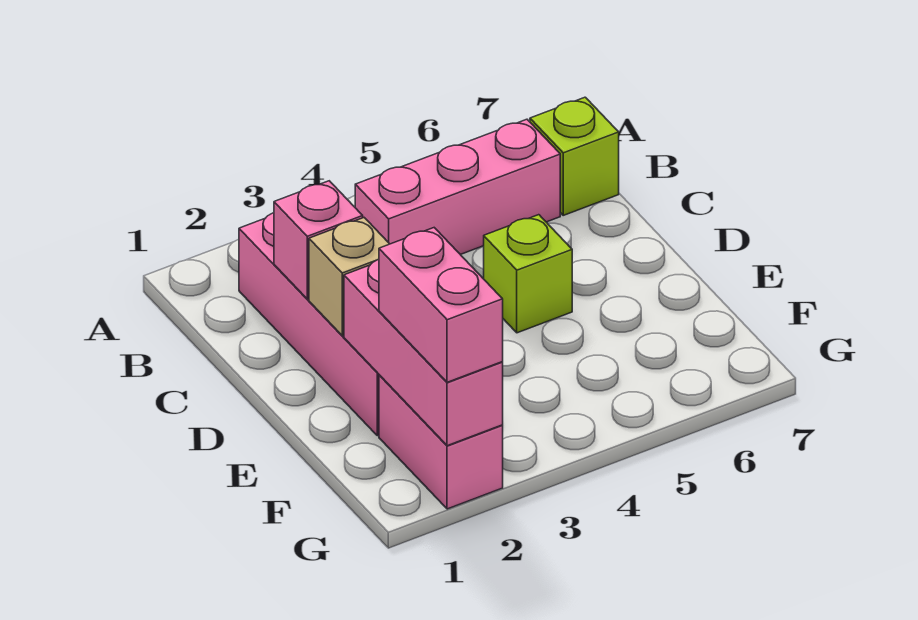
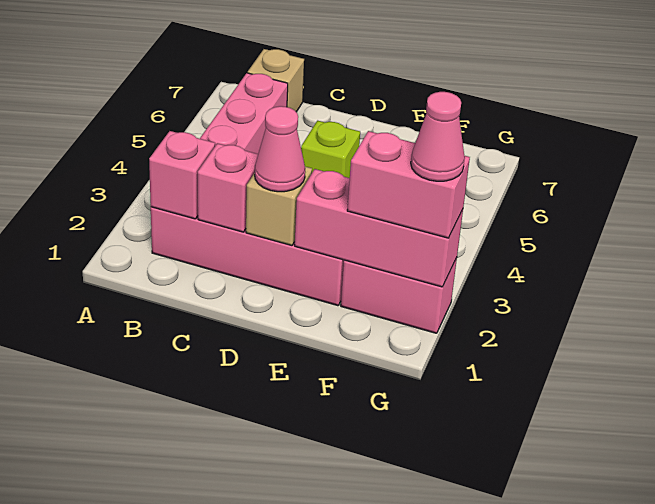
none -> pink 1x1 brick [149,131,215,219]
lime 1x1 brick [530,97,619,215] -> tan 1x1 brick [248,49,304,112]
none -> pink 1x1 cone [255,106,305,192]
none -> pink 1x1 cone [411,92,465,181]

